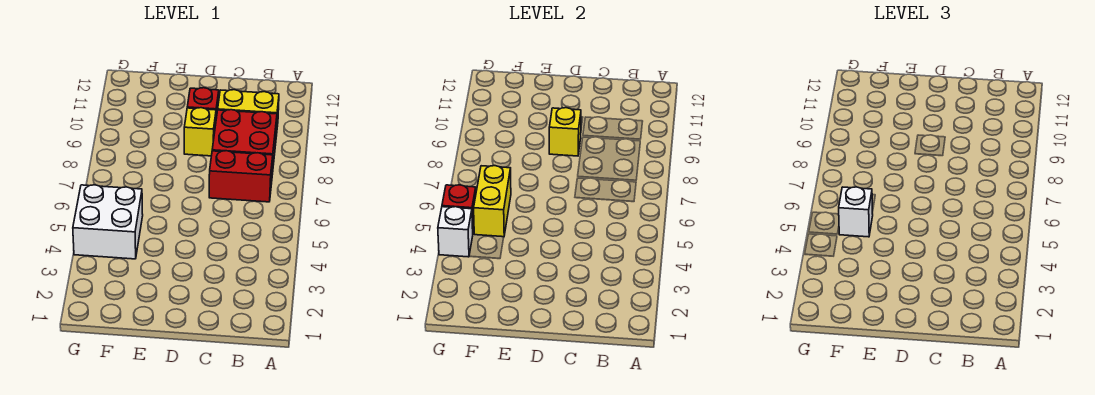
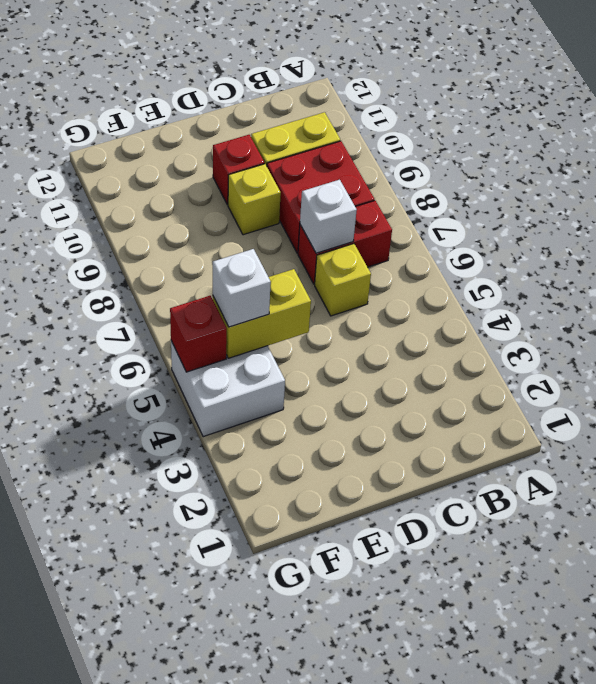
yellow 1x1 brick [549,108,581,156] -> yellow 1x1 brick moved to [315,244,371,316]
yellow 1x2 brick [474,166,511,237] -> yellow 1x2 brick turned to [213,269,311,358]
white 1x1 brick [438,207,473,257] -> white 1x1 brick moved to [300,180,357,253]

